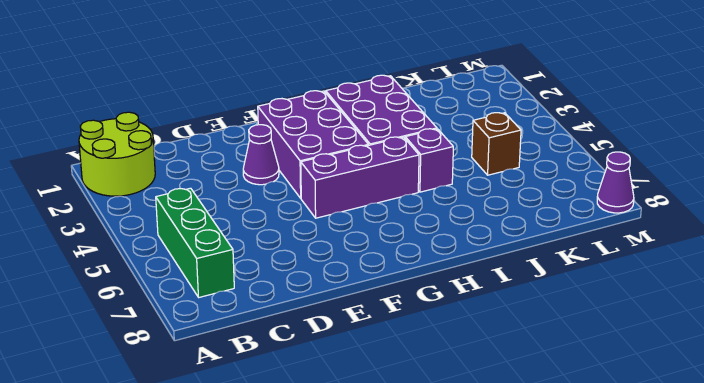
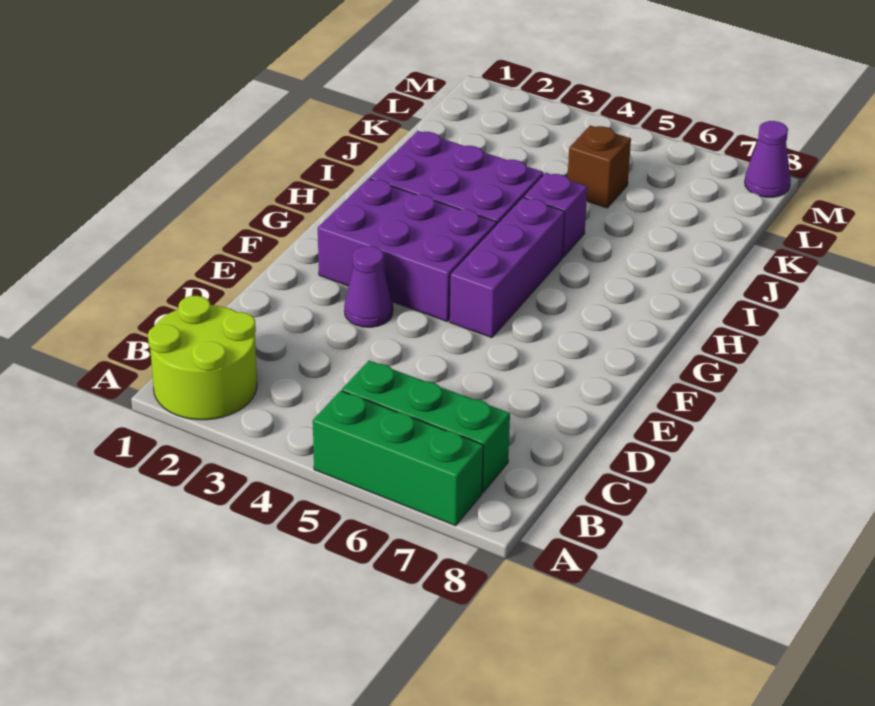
none -> green 1x3 brick [313,391,483,526]

